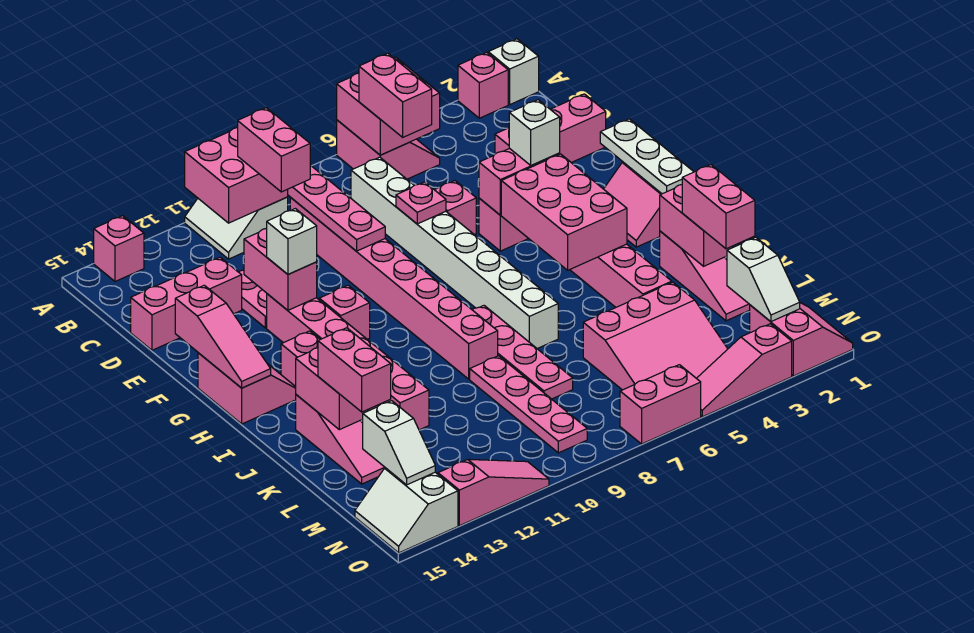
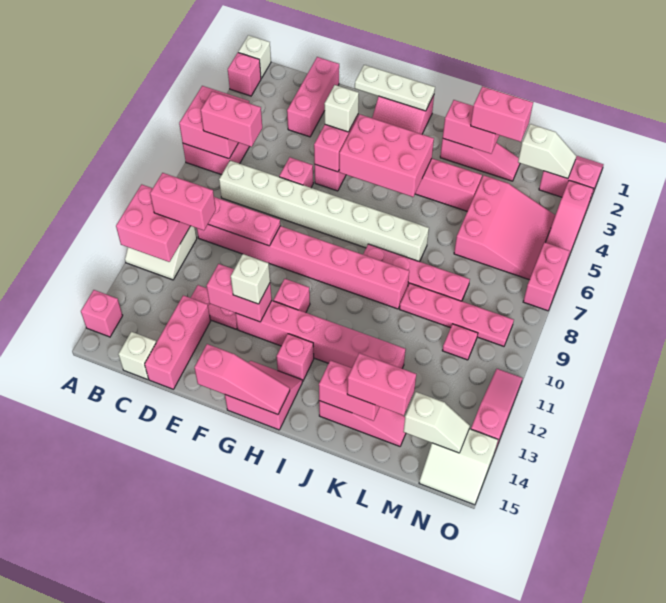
none -> white 1x1 brick [118,332,156,379]
pink 1x1 plate [396,182,446,224] -> pink 1x1 plate moved to [442,324,478,360]

